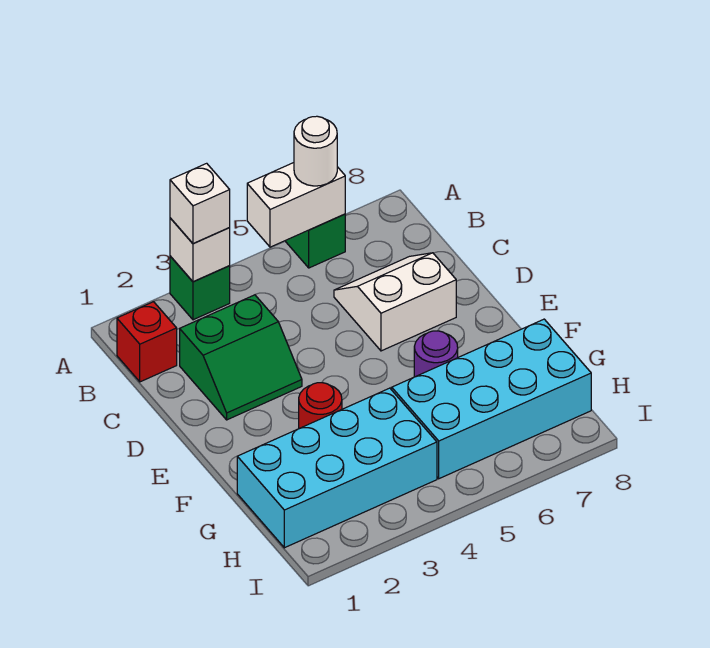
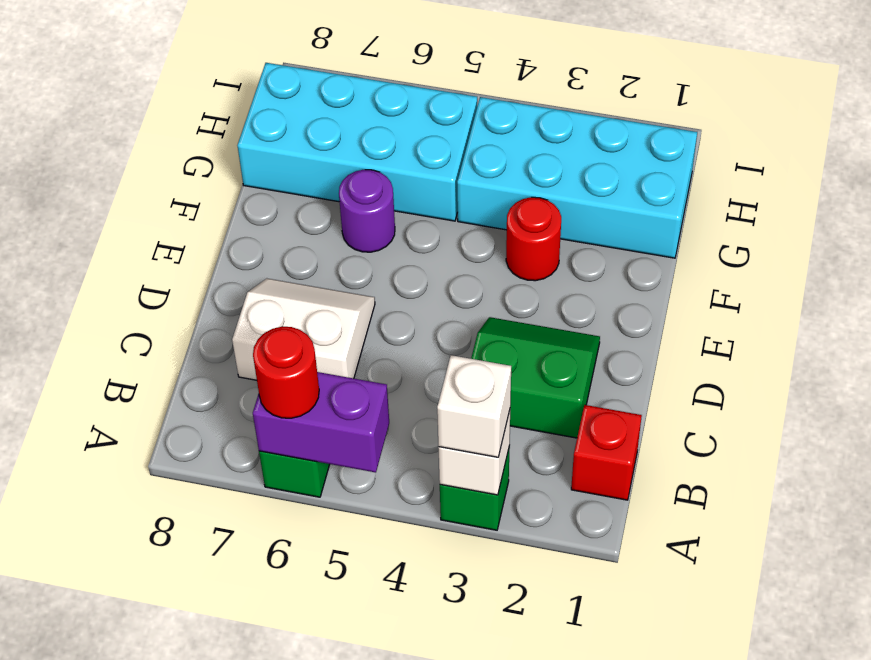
white 1x2 brick [247,163,345,247] -> purple 1x2 brick [253,372,389,472]
white 1x1 round brick [294,116,337,186] -> red 1x1 round brick [253,327,319,418]
white 2x2 slope [334,253,456,351] -> white 2x2 slope turned to [232,278,375,380]

